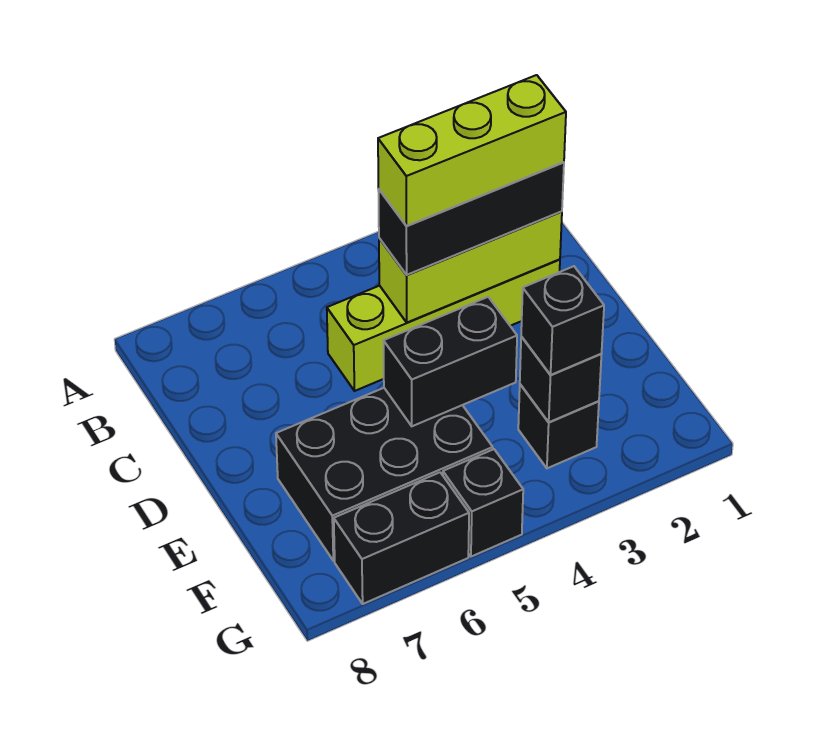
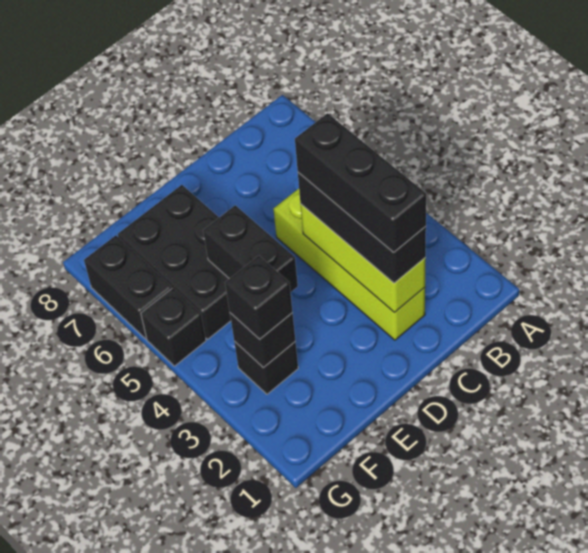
lime 1x3 brick [378,75,566,226] -> black 1x3 brick [295,113,426,252]

